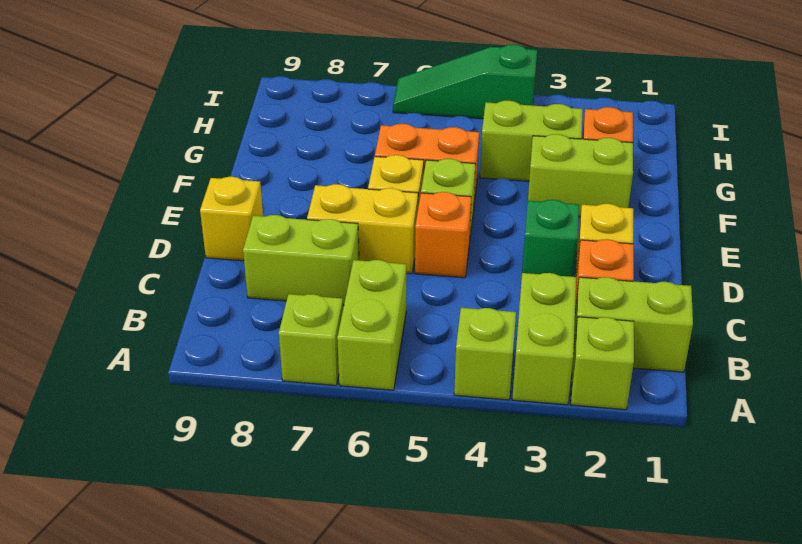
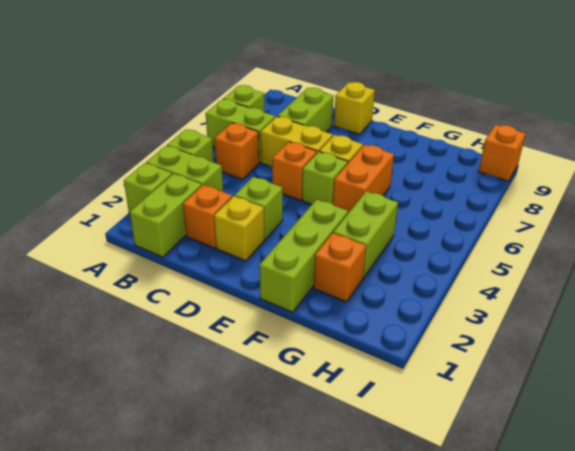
none -> orange 1x1 brick [214,123,259,179]
green 1x1 brick [522,200,579,277] -> lime 1x1 brick [235,177,283,239]
yellow 1x2 brick [307,184,418,274] -> yellow 1x2 brick turned to [261,117,333,167]
lime 1x2 brick [528,134,633,217] -> lime 1x3 brick [259,200,348,312]
green 1x3 slope [393,44,537,119] -> none
none -> orange 1x1 brick [478,125,526,181]

